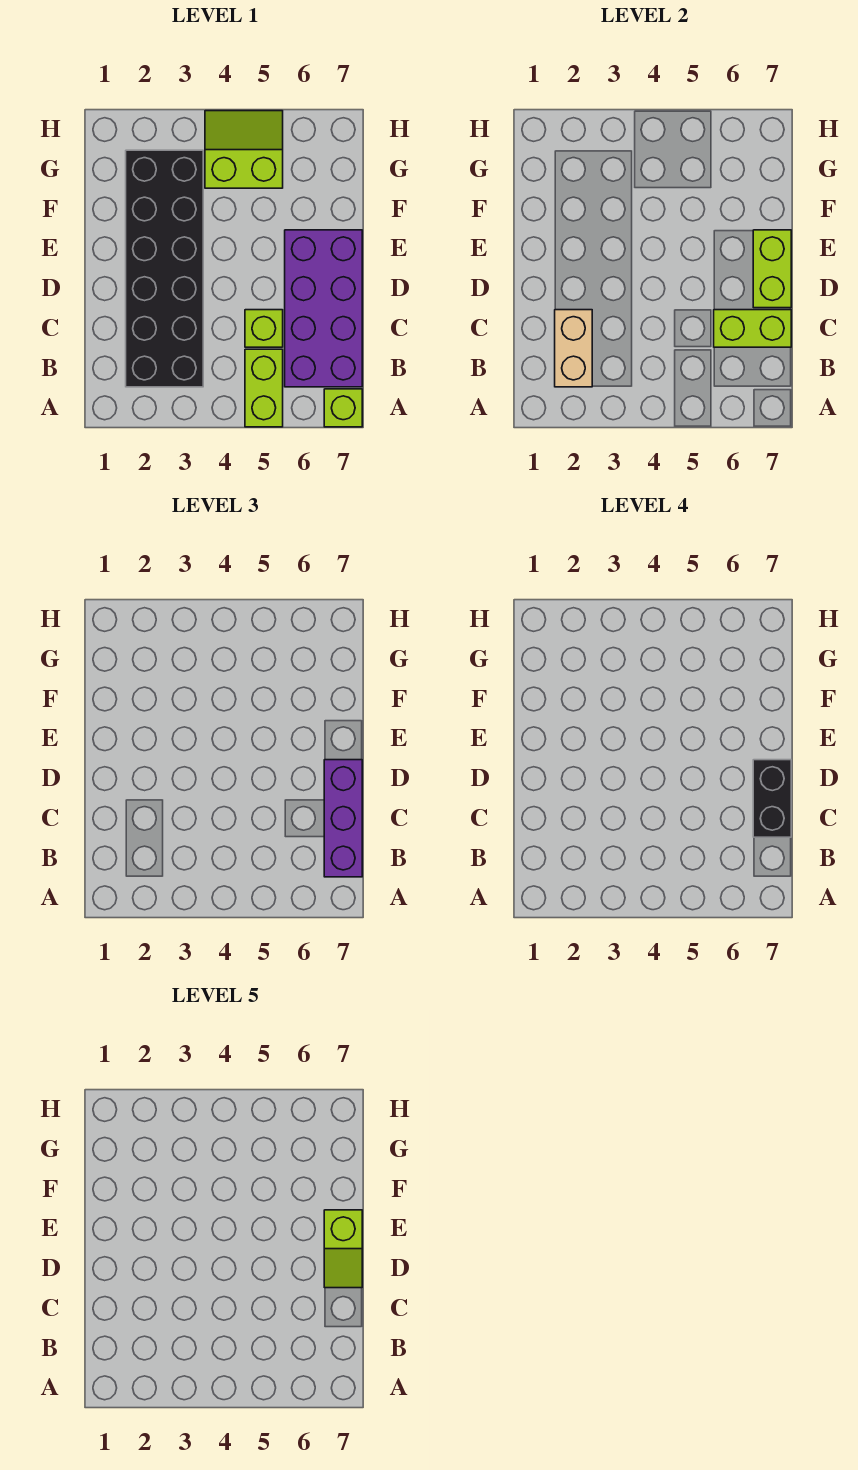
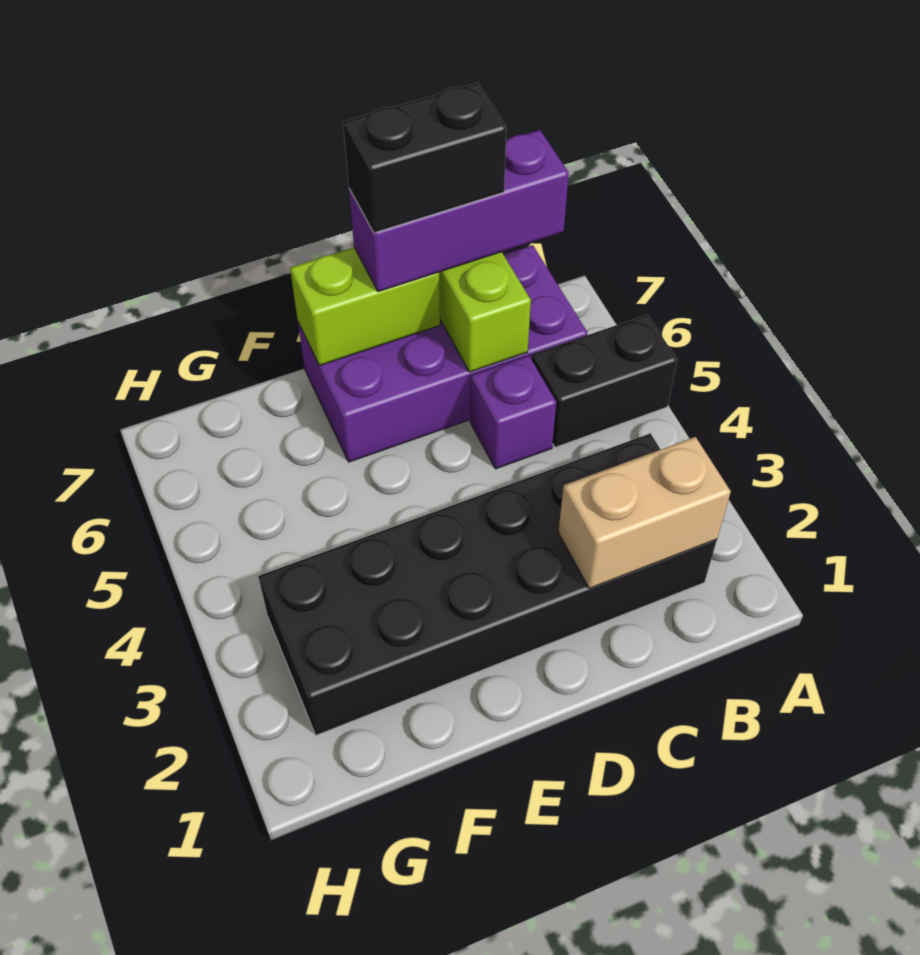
lime 1x2 brick [245,349,283,427] -> black 1x2 brick [531,315,677,447]
lime 1x1 brick [324,389,362,427] -> none
lime 1x1 brick [245,310,283,347] -> purple 1x1 brick [470,355,556,469]
lime 1x2 slope [324,1210,362,1288] -> none
lime 2x2 slope [205,111,283,188] -> none

